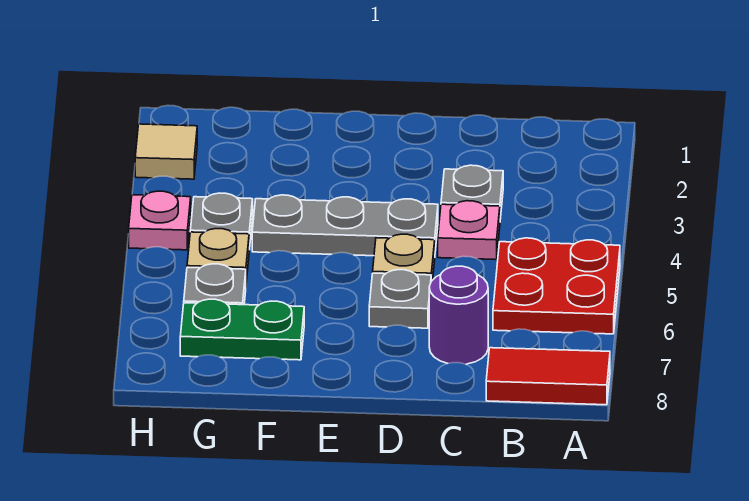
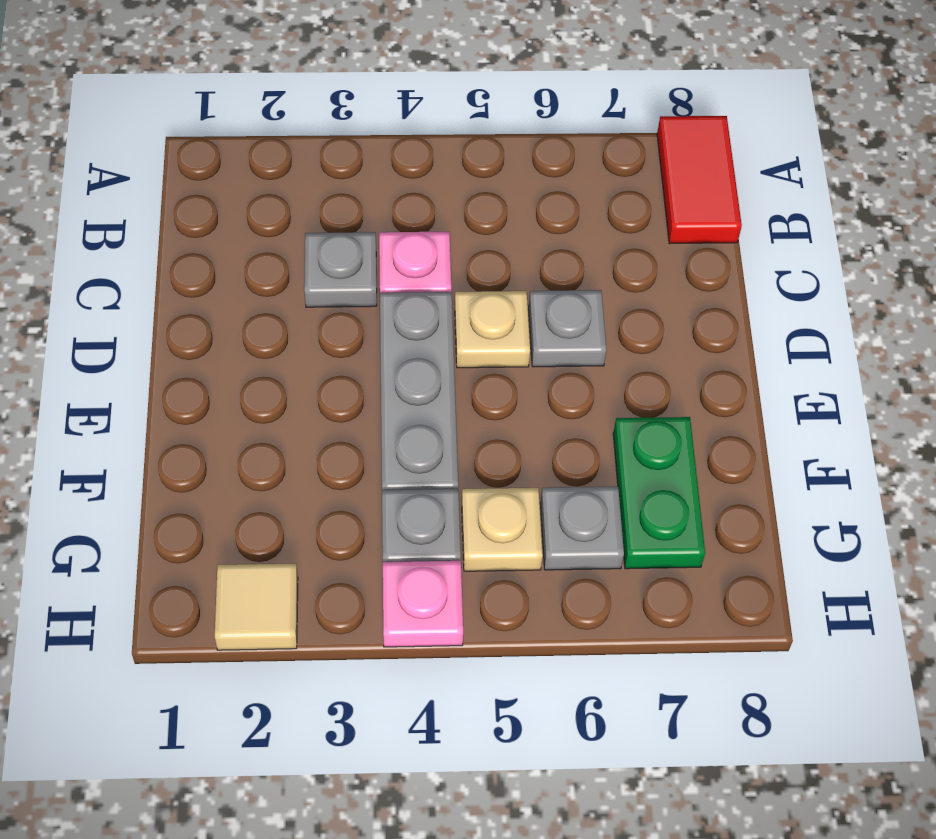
red 2x2 plate [493,238,620,334] -> none
purple 1x1 round brick [429,266,488,364] -> none

